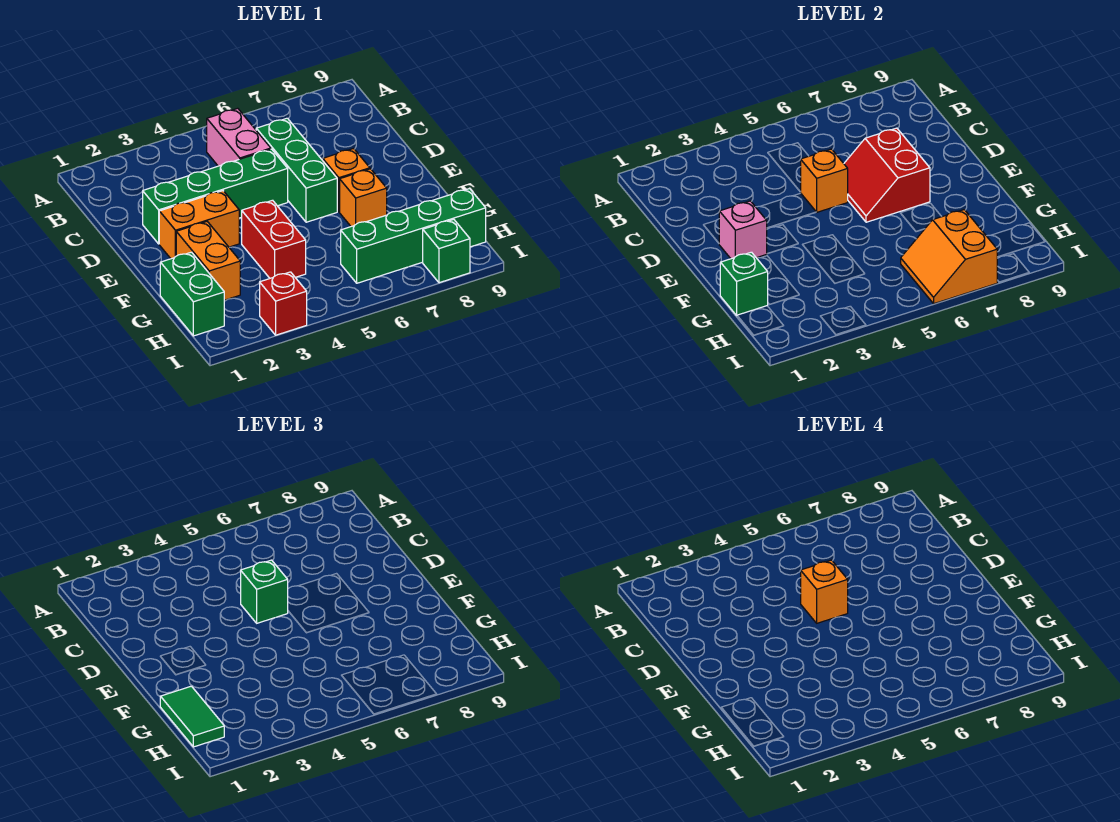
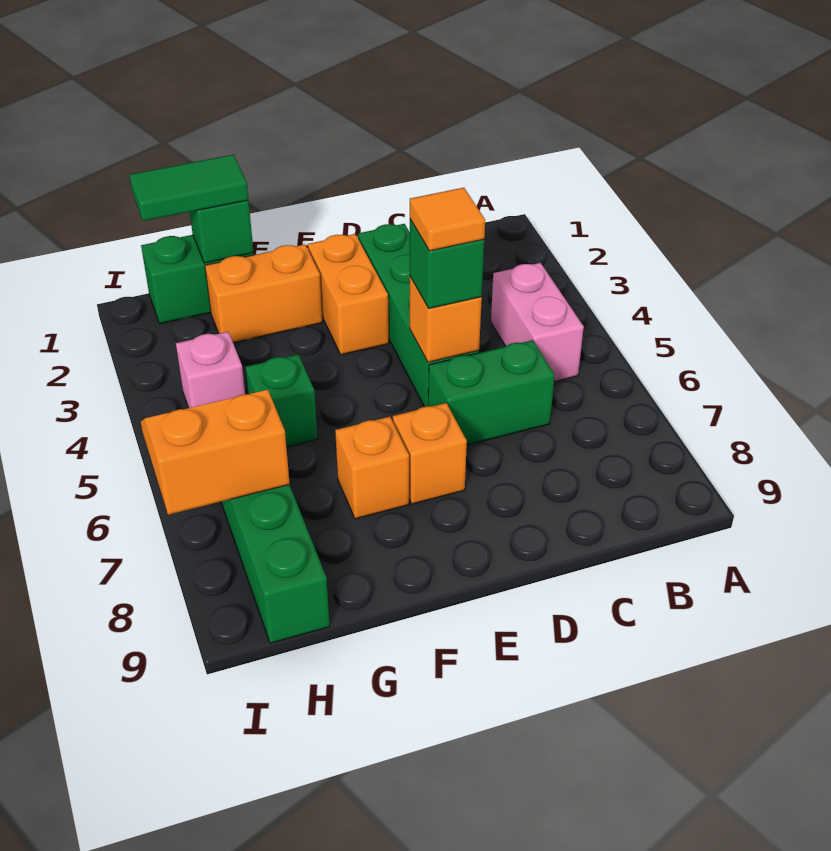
pink 1x2 brick [207,108,271,166] -> pink 1x2 brick turned to [491,263,584,382]
green 1x3 brick [256,118,337,222] -> green 1x2 brick [428,340,555,445]
orange 1x1 brick [801,560,848,623] -> orange 1x1 tile [410,188,485,251]
red 2x2 slope [844,128,930,222] -> none
pink 1x1 brick [719,201,767,259] -> pink 1x1 brick moved to [176,332,245,408]
red 1x2 brick [242,200,306,278] -> none
red 1x1 brick [260,272,307,335] -> none
green 1x1 brick [423,219,470,283] -> green 1x1 brick moved to [246,355,317,447]

